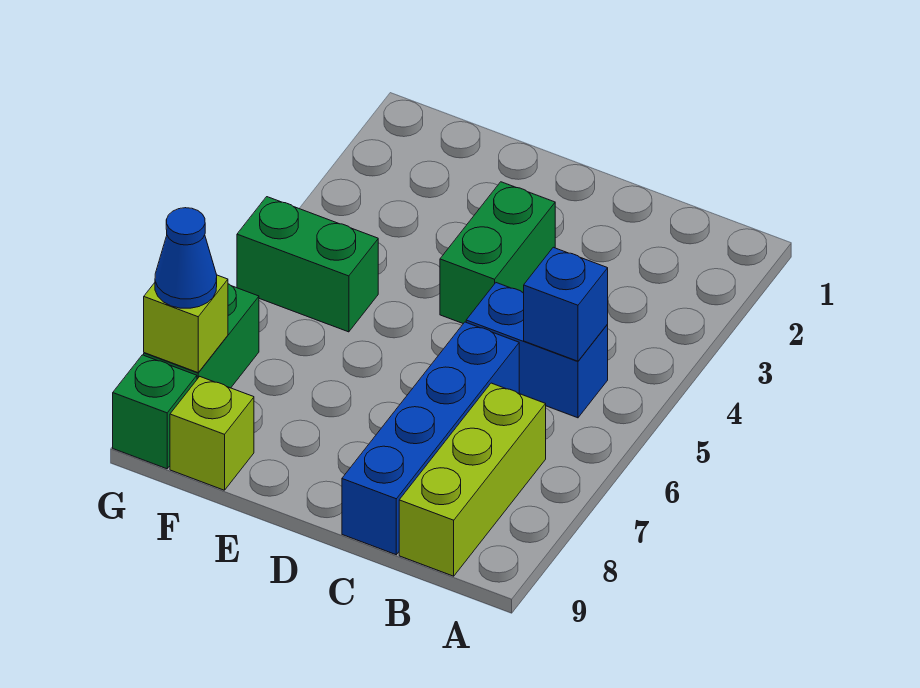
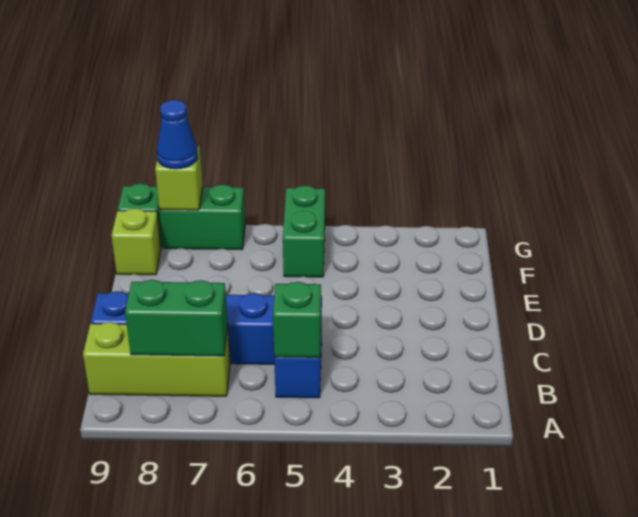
blue 1x1 brick [524,247,608,361] -> green 1x1 brick [273,282,321,357]
green 1x2 brick [440,182,555,324] -> green 1x2 brick moved to [125,280,228,356]

